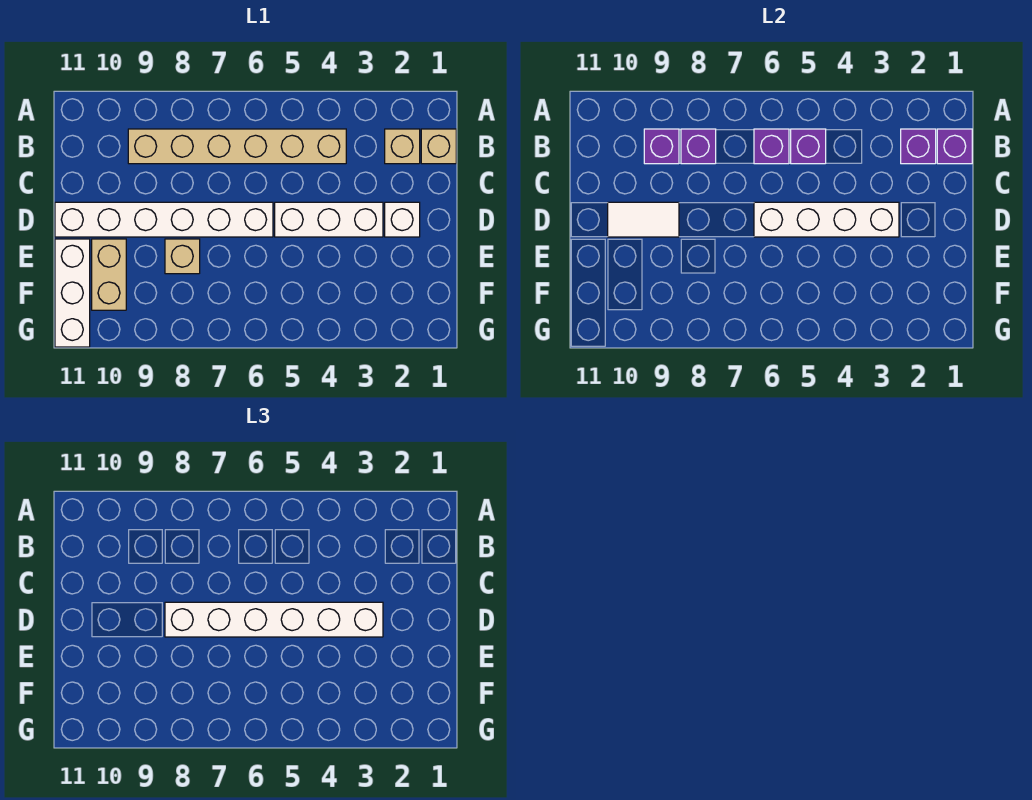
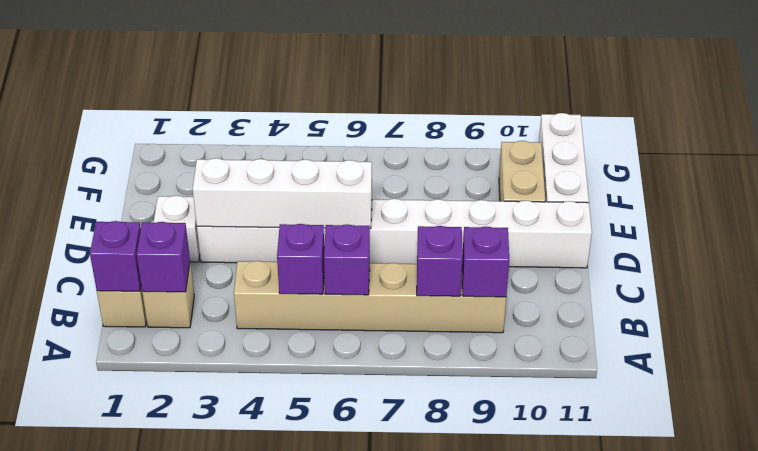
white 1x6 brick [165,602,383,637] -> none
white 1x2 tile [608,202,679,237] -> none
tan 1x1 brick [165,239,200,274] -> none

